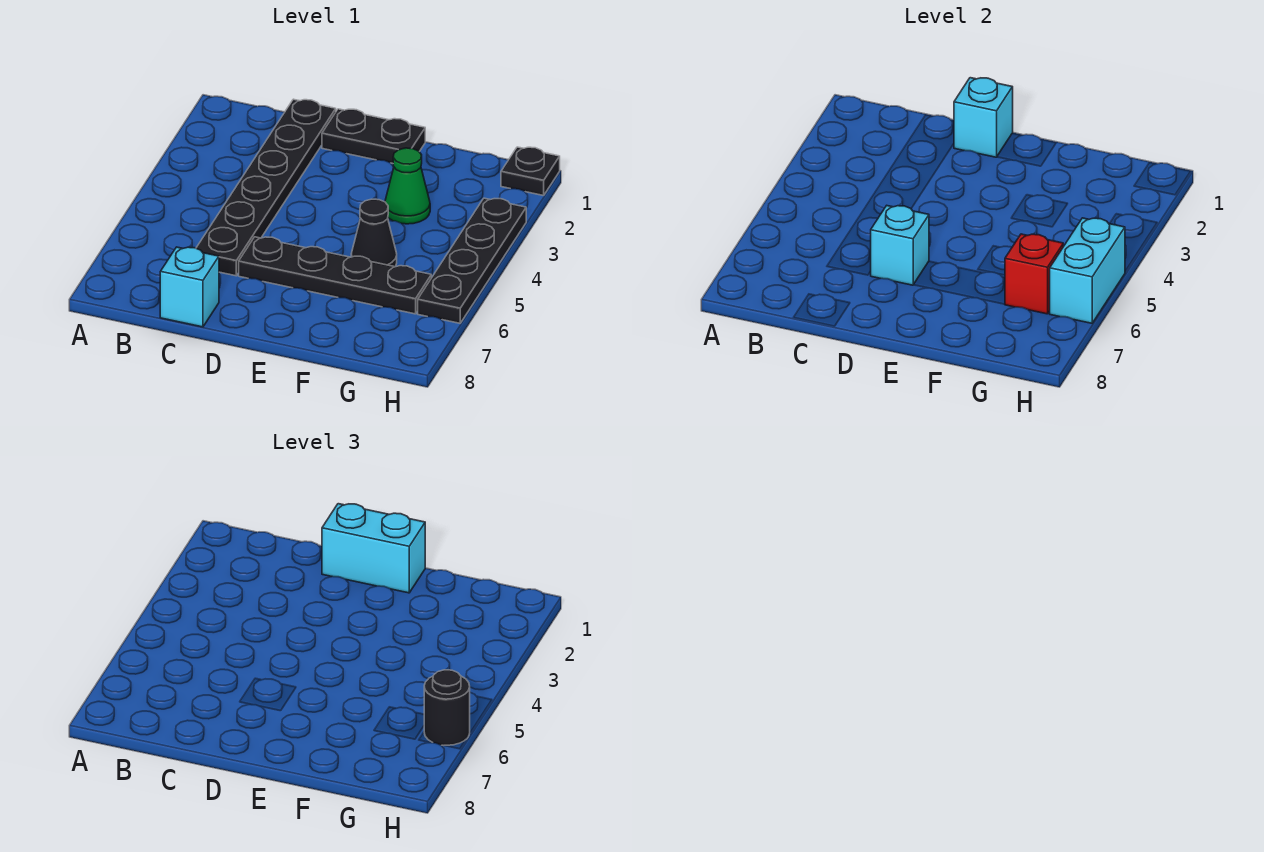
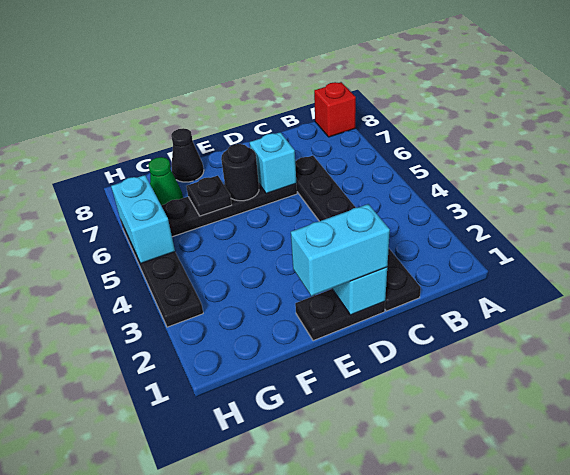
cyan 1x1 brick [160,247,219,327] -> none
green 1x1 cone [385,148,430,224] -> green 1x1 cone moved to [149,157,183,205]
black 1x1 cone [351,199,397,267] -> black 1x1 cone moved to [171,128,204,182]
red 1x1 brick [1005,234,1063,314] -> red 1x1 brick moved to [314,82,356,137]
black 1x1 plate [501,147,560,196] -> black 1x1 plate moved to [186,176,232,216]
black 1x1 round brick [424,670,470,746] -> black 1x1 round brick moved to [221,144,259,201]

